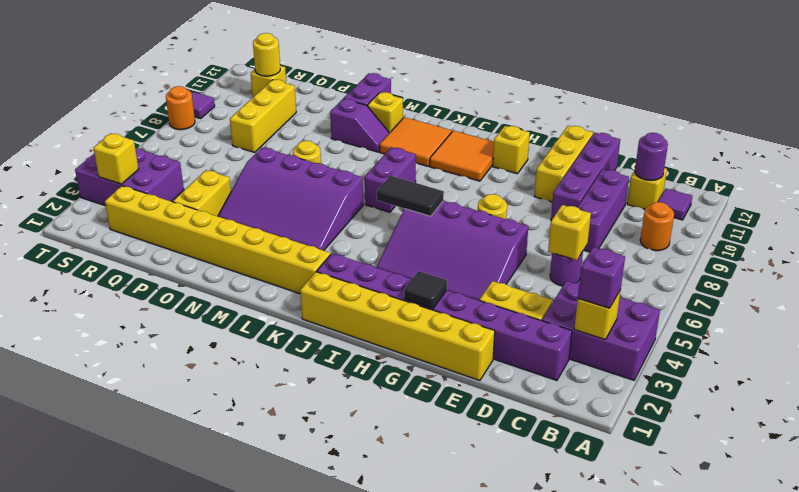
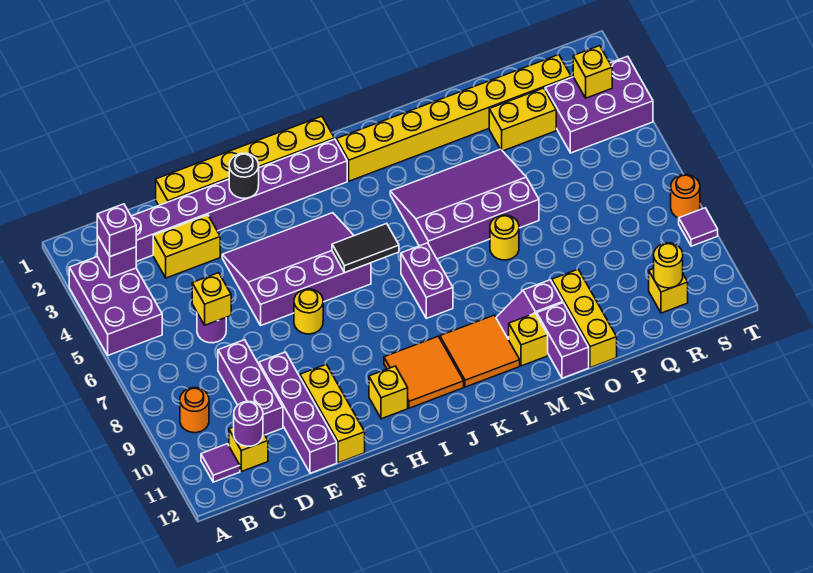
purple 2x3 brick [542,281,660,380] -> purple 2x3 brick turned to [69,257,162,355]
yellow 1x1 brick [574,290,621,340] -> purple 1x1 brick [97,236,136,278]
black 1x1 tile [404,271,447,309] -> black 1x1 round brick [229,153,259,198]
yellow 1x2 brick [173,170,231,216] -> yellow 1x2 brick turned to [489,88,556,151]
yellow 1x3 brick [230,80,296,153] -> yellow 1x3 brick moved to [552,269,617,368]

